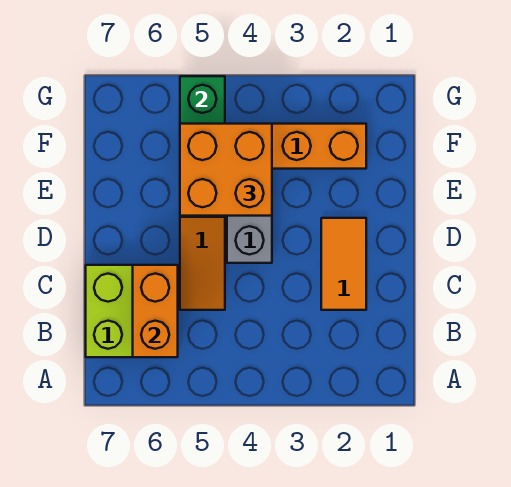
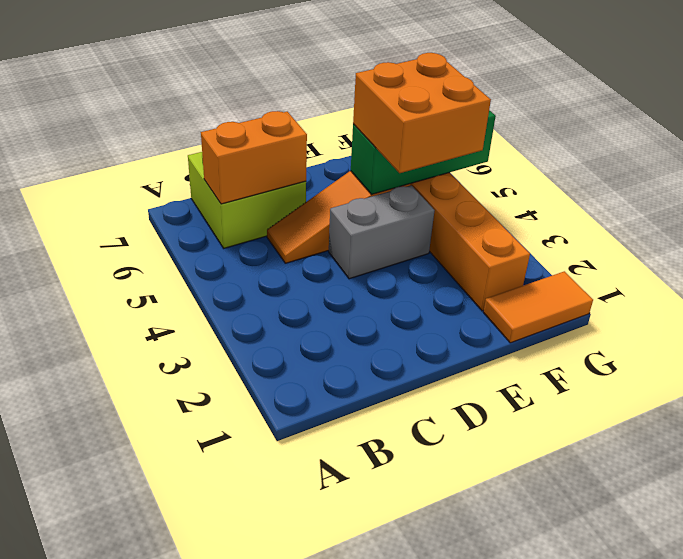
orange 1x2 tile [321,218,366,310] -> orange 1x2 tile moved to [483,271,593,343]

